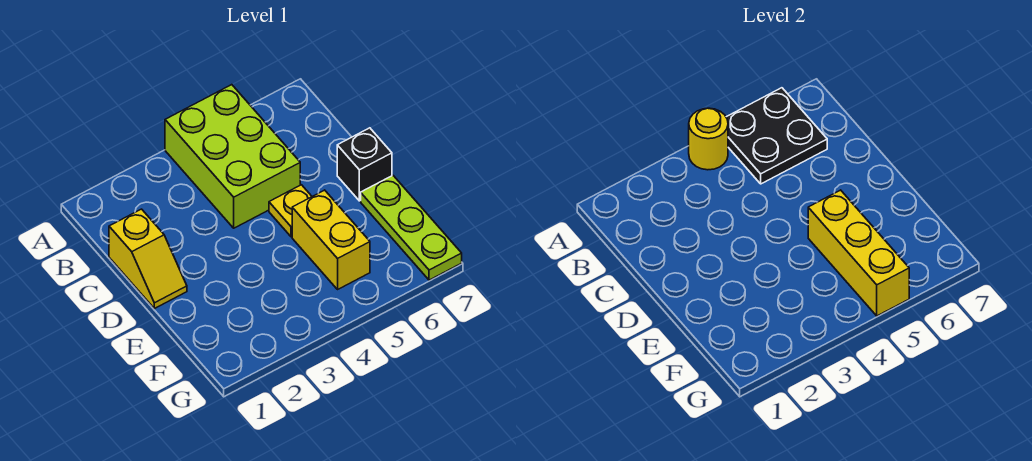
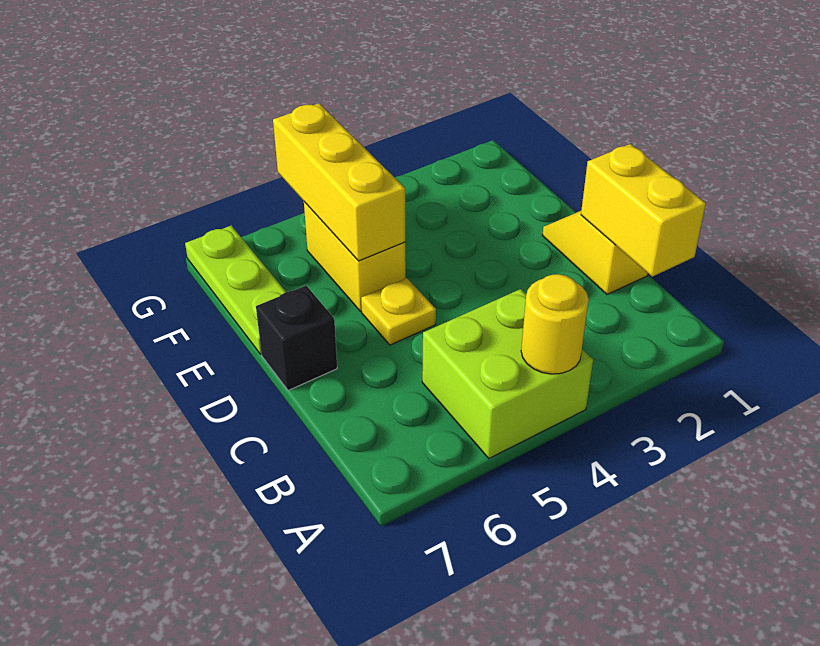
lime 2x3 brick [165,85,300,228] -> lime 2x2 brick [422,289,593,458]
black 2x2 plate [726,88,827,184] -> none
none -> yellow 1x2 brick [581,144,706,277]

